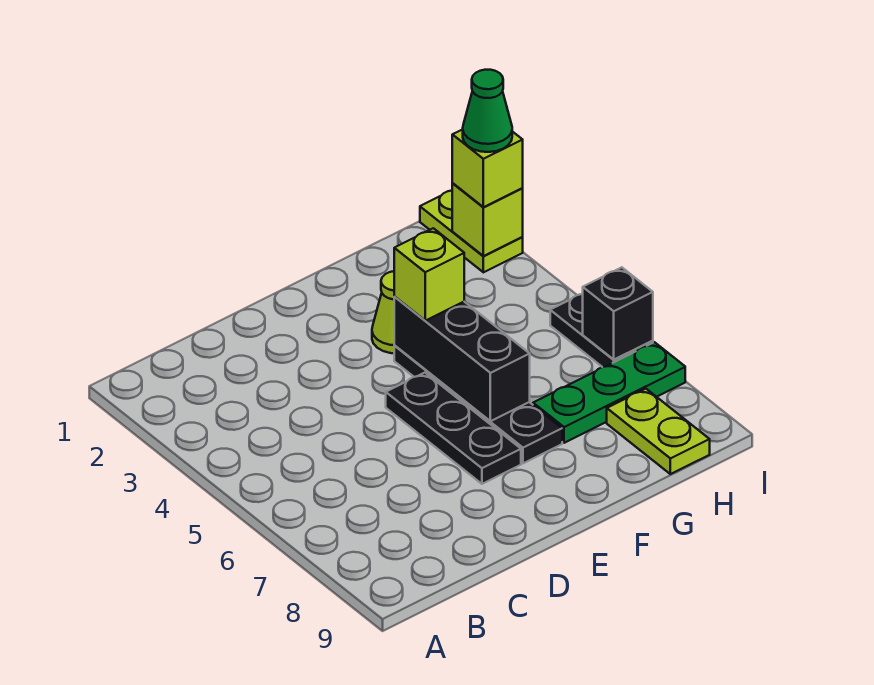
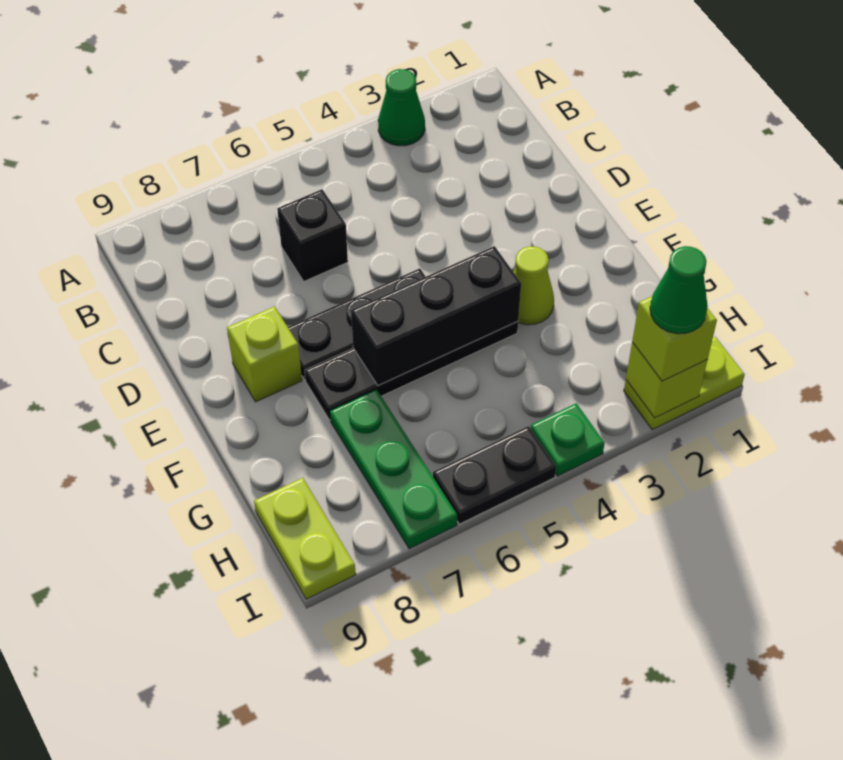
none -> green 1x1 cone [378,69,425,146]
lime 1x1 brick [394,228,464,321] -> lime 1x1 brick moved to [227,307,302,402]
lime 1x2 plate [607,389,710,474] -> lime 1x2 plate turned to [254,478,356,599]
none -> green 1x1 plate [531,403,605,476]
black 1x1 brick [583,267,653,359] -> black 1x1 brick moved to [277,189,348,281]

